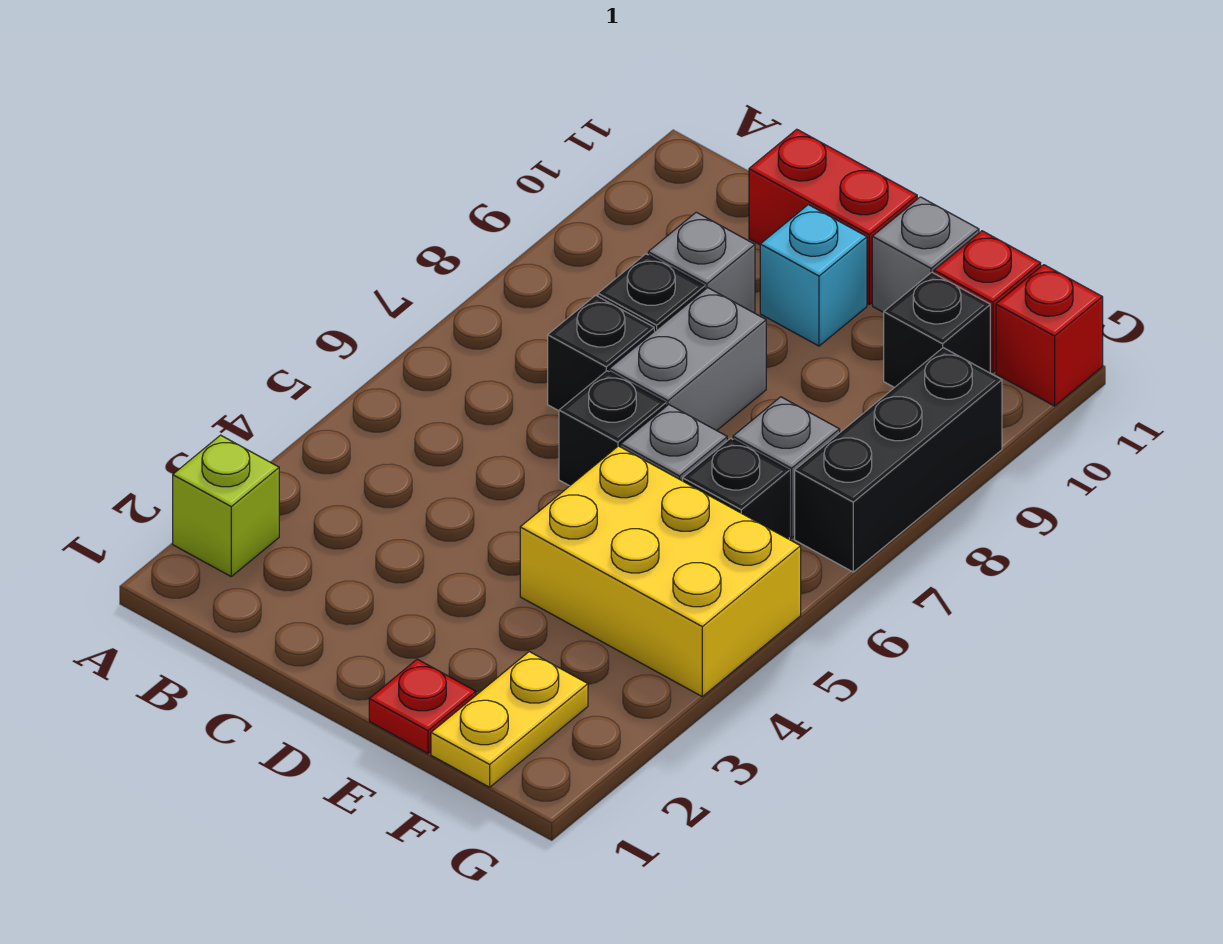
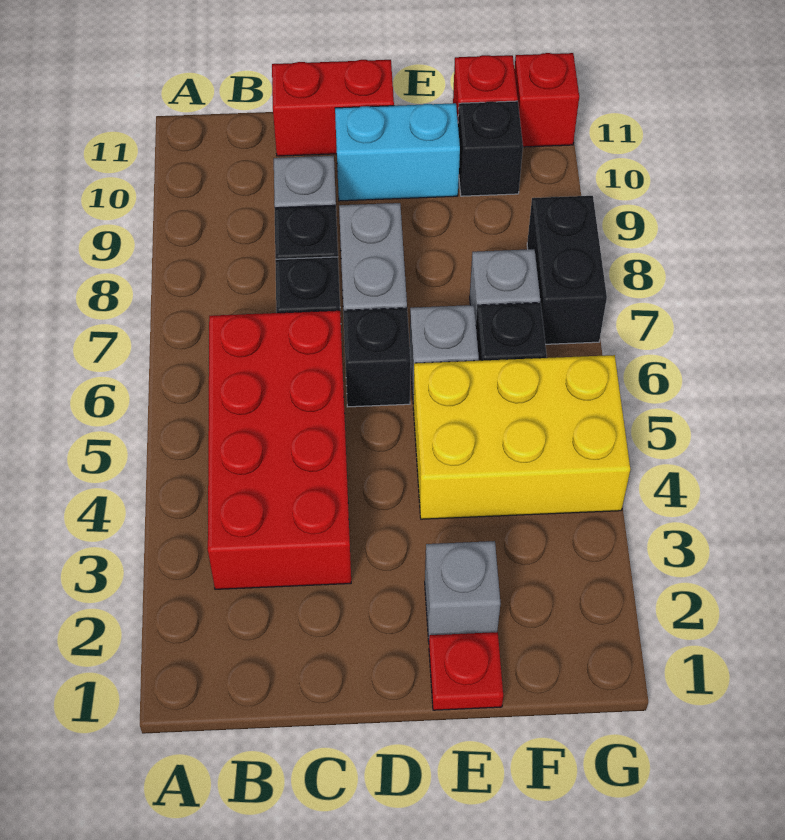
lime 1x1 brick [173,435,279,576] -> none
none -> red 2x4 brick [208,310,351,589]
cyan 1x1 brick [760,205,867,346] -> cyan 1x2 brick [335,103,460,201]
grey 1x1 brick [872,197,979,312] -> grey 1x1 brick moved to [425,541,500,641]
yellow 1x2 plate [431,652,588,787] -> none
black 1x3 brick [795,348,1002,572] -> black 1x2 brick [527,196,607,344]

